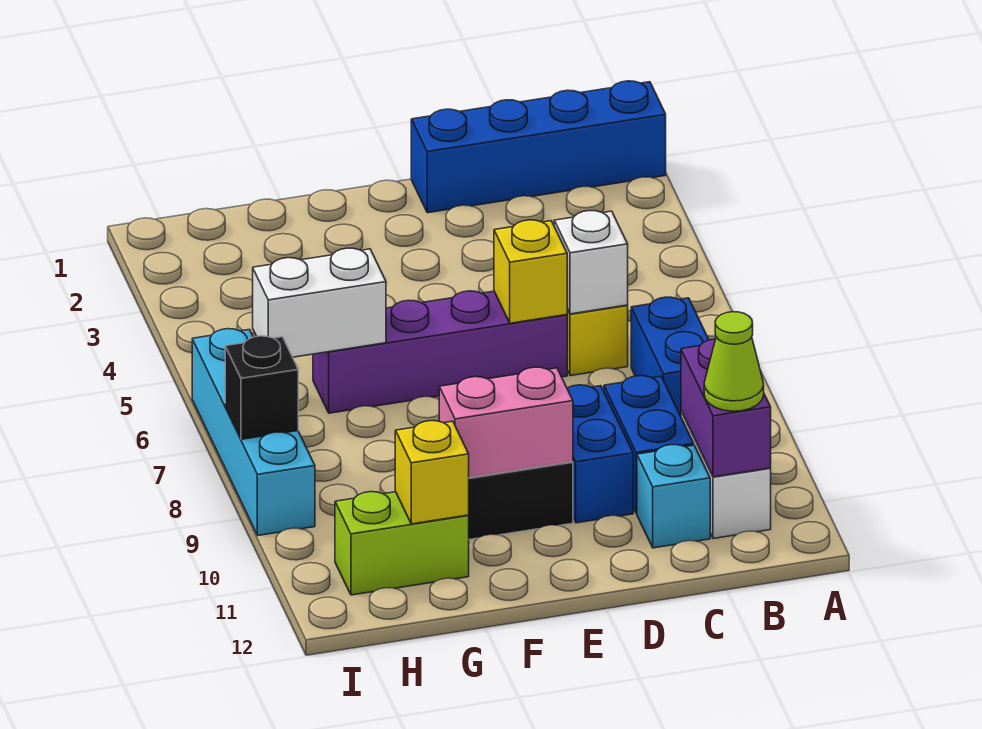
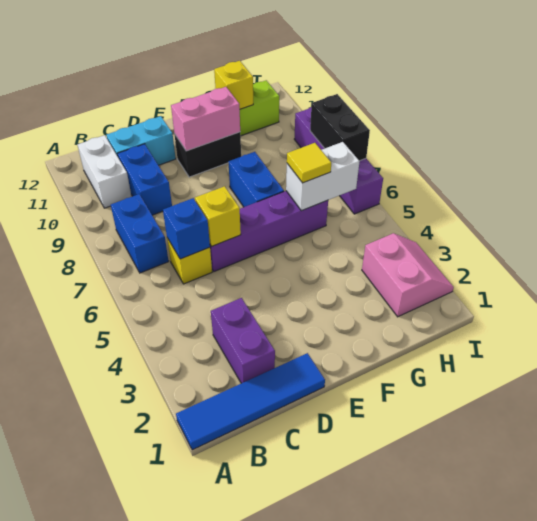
blue 1x4 brick [411,81,666,213] -> blue 1x4 tile [176,353,325,450]
purple 1x2 brick [681,339,771,477] -> purple 1x2 brick moved to [211,298,275,383]
lime 1x1 cone [704,312,764,411] -> none
white 1x1 brick [554,211,628,314] -> blue 1x1 brick [163,198,210,259]
cyan 1x1 brick [637,445,710,548] -> cyan 1x2 brick [107,116,176,165]
blue 1x2 brick [567,385,633,523] -> blue 1x2 brick moved to [229,152,284,207]
none -> yellow 1x1 tile [287,143,331,183]
none -> pink 2x2 slope [362,233,454,317]
cyan 1x4 brick [192,329,315,535] -> purple 1x4 brick [294,107,383,214]
black 1x1 brick [225,336,298,439] -> black 1x2 brick [310,94,370,161]

